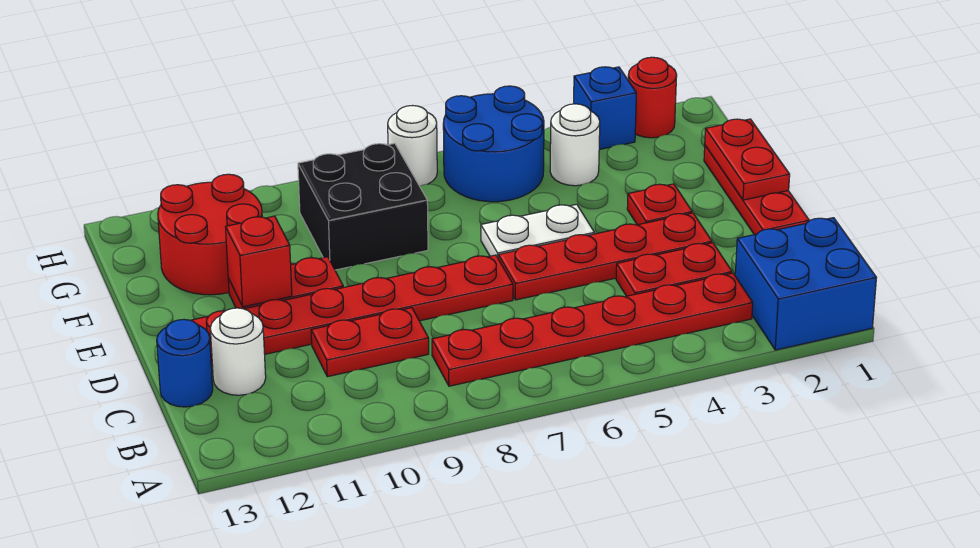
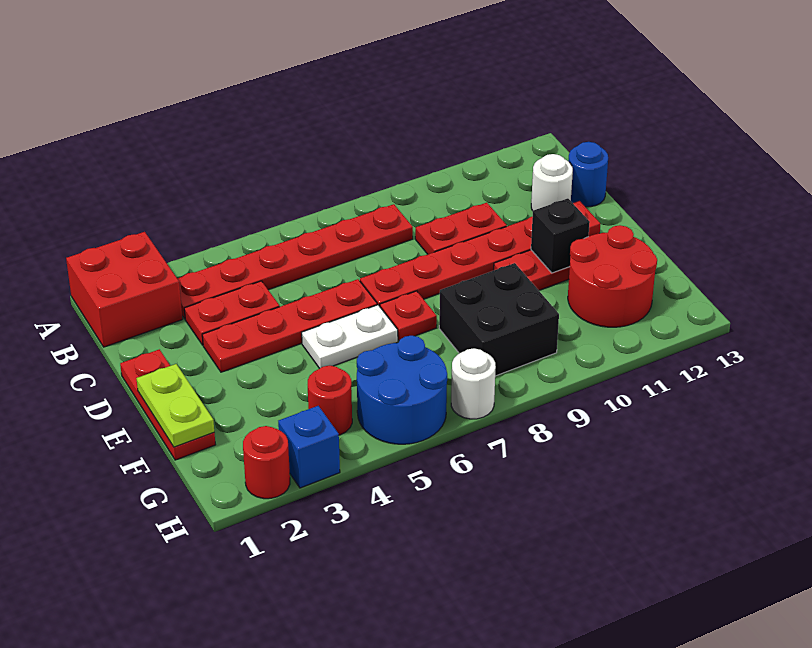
blue 2x2 brick [735,218,876,350] -> red 2x2 brick [66,232,182,347]
red 1x2 plate [705,119,790,200] -> lime 1x2 plate [136,364,214,447]
red 1x1 plate [627,184,692,225] -> red 1x1 plate moved to [380,291,437,340]
red 1x1 brick [226,216,292,307] -> black 1x1 brick [531,198,590,273]
white 1x1 round brick [550,104,600,186] -> red 1x1 round brick [308,366,352,435]

